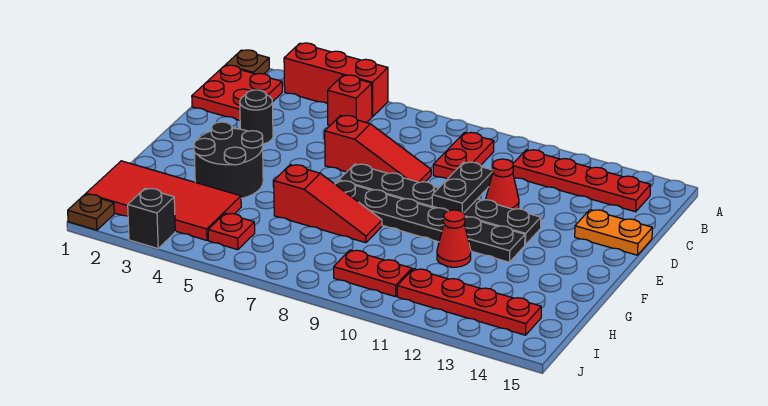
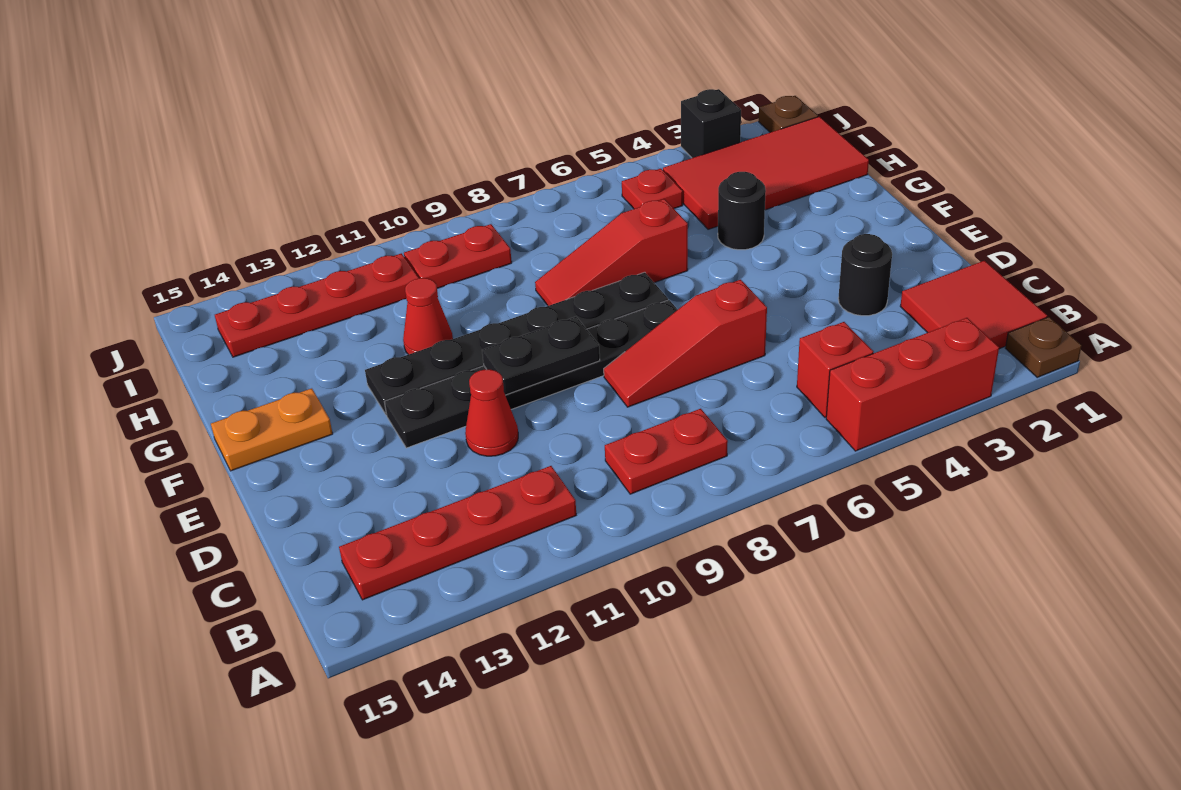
red 2x2 plate [192,65,282,120] -> red 2x2 tile [900,261,1047,349]
red 1x2 plate [433,132,494,179] -> red 1x2 plate turned to [605,409,728,494]
black 1x2 plate [432,162,493,213] -> black 1x2 plate turned to [482,317,600,395]
orange 1x2 plate [575,210,652,255] -> orange 1x2 plate moved to [211,388,333,471]
black 2x2 round brick [194,122,263,198] -> black 1x1 round brick [718,172,766,250]

